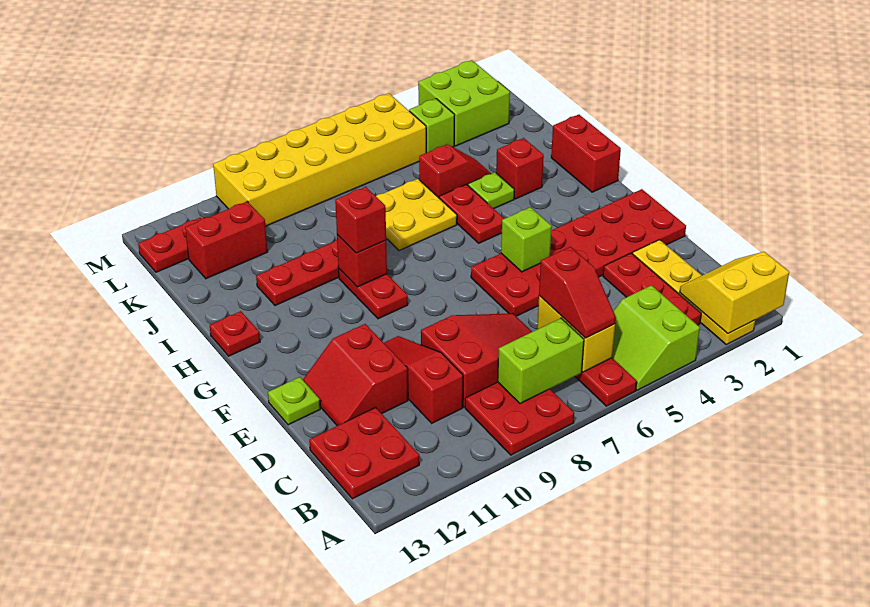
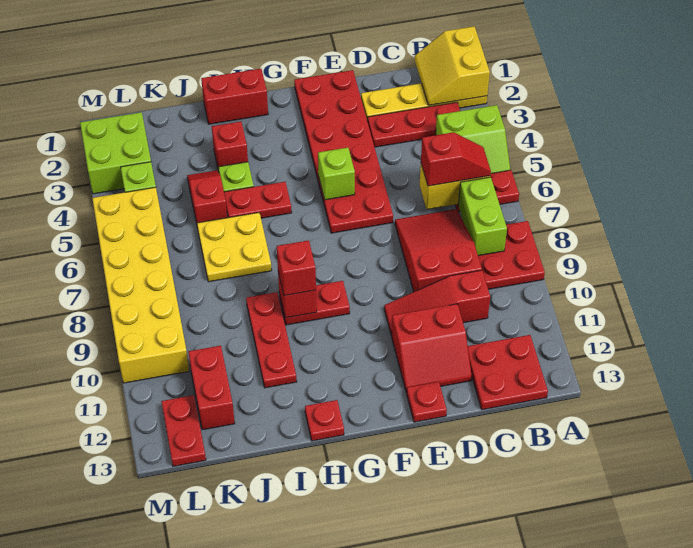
lime 1x1 plate [268,377,320,425] -> red 1x1 plate [406,382,447,422]

